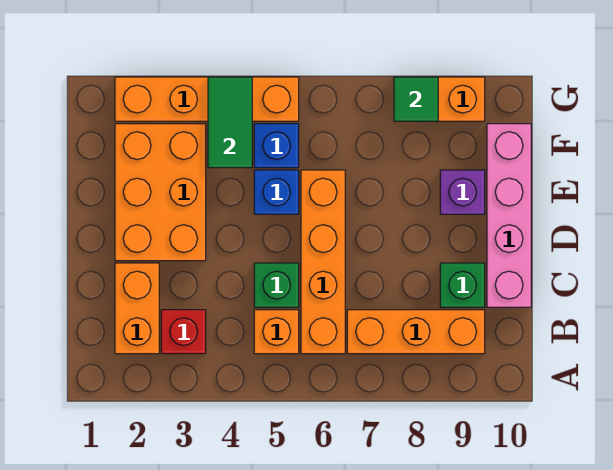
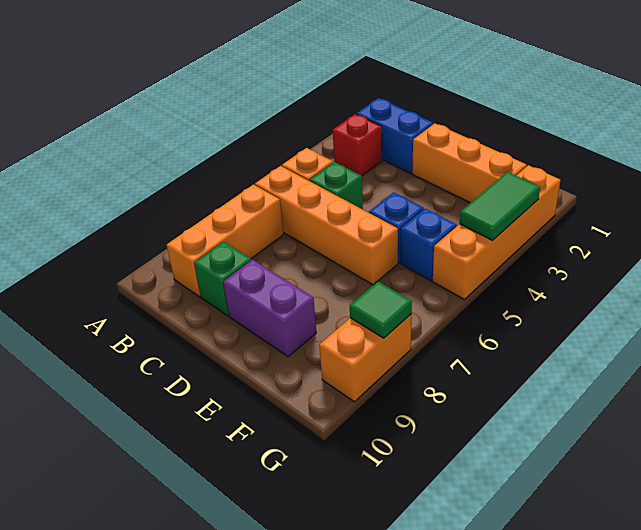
orange 1x2 brick [115,263,159,354] -> blue 1x2 brick [357,98,433,174]
pink 1x4 brick [487,124,531,307] -> none
orange 2x3 brick [115,124,206,261] -> orange 1x3 brick [412,123,527,203]
purple 1x1 brick [440,170,485,214] -> purple 1x2 brick [223,260,316,357]
green 1x2 tile [208,77,252,168] -> green 1x2 tile turned to [460,172,540,240]

